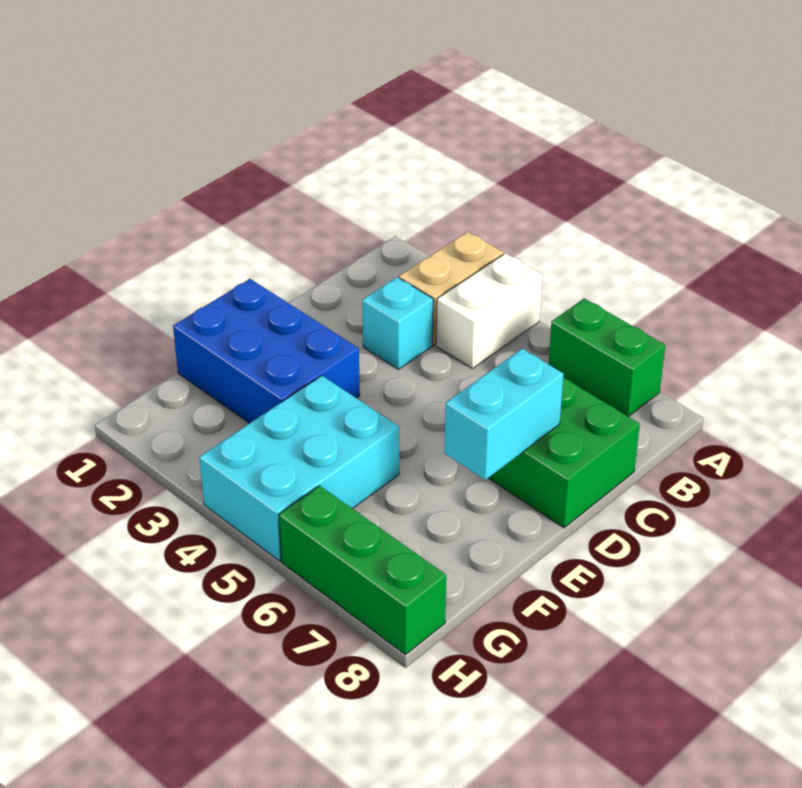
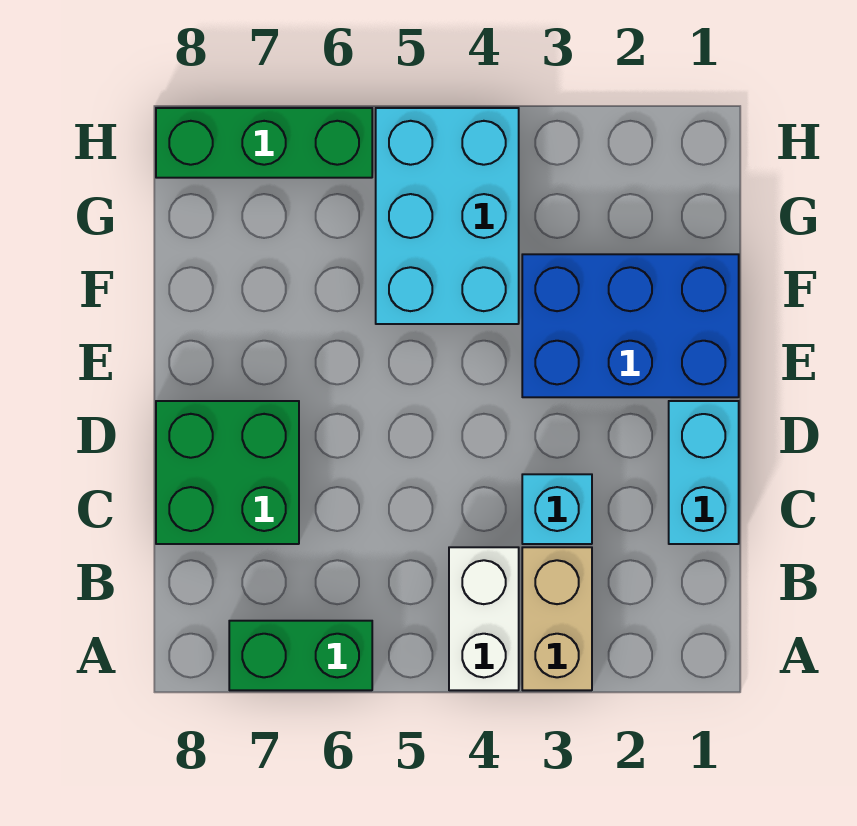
cyan 1x2 brick [445,349,564,480] -> cyan 1x2 brick moved to [669,401,739,544]

